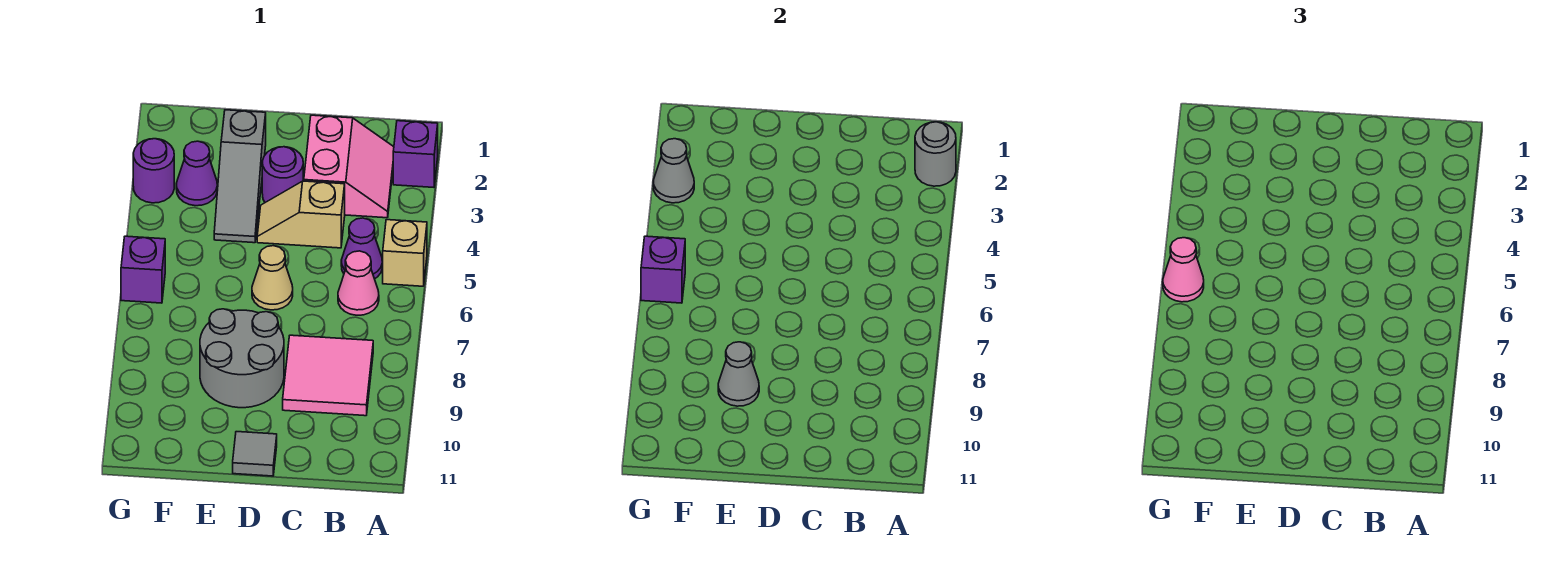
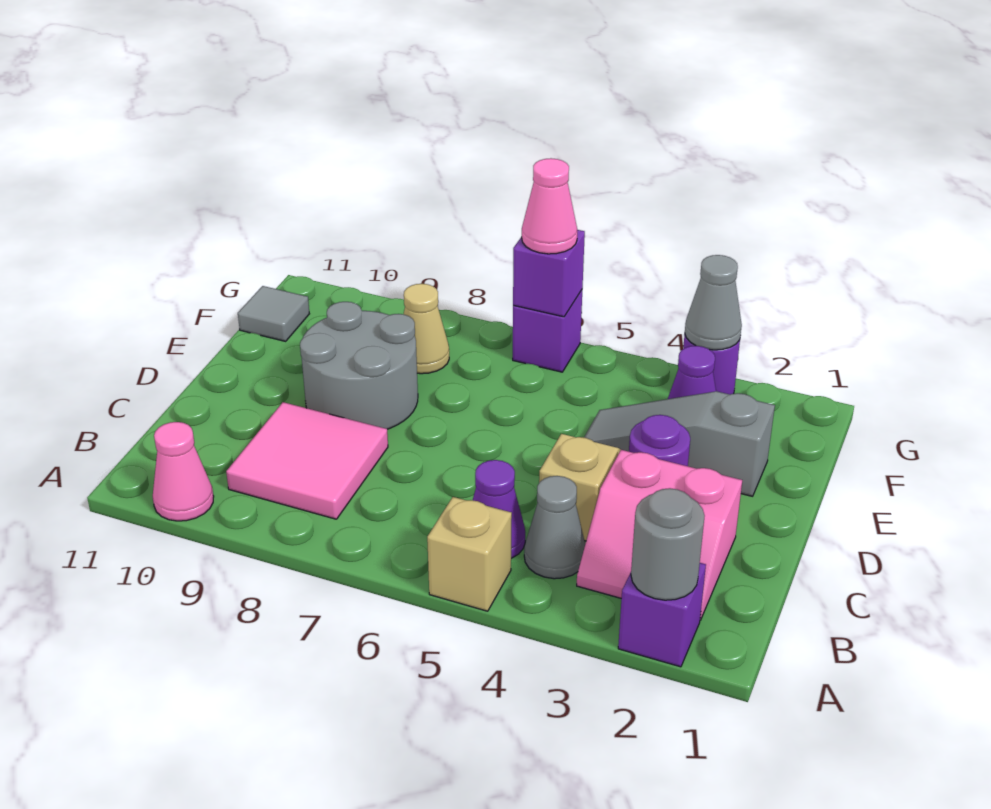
pink 1x1 cone [338,251,379,315] -> pink 1x1 cone moved to [153,422,214,521]
tan 1x1 cone [252,246,293,310] -> tan 1x1 cone moved to [404,284,449,374]
grey 1x1 tile [233,432,277,476] -> grey 1x1 tile moved to [238,286,309,341]
grey 1x1 cone [718,342,759,406] -> grey 1x1 cone moved to [524,476,585,579]

